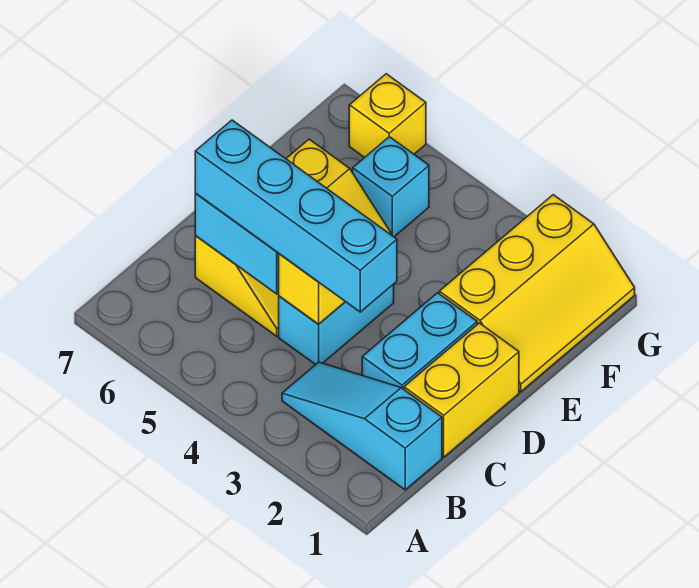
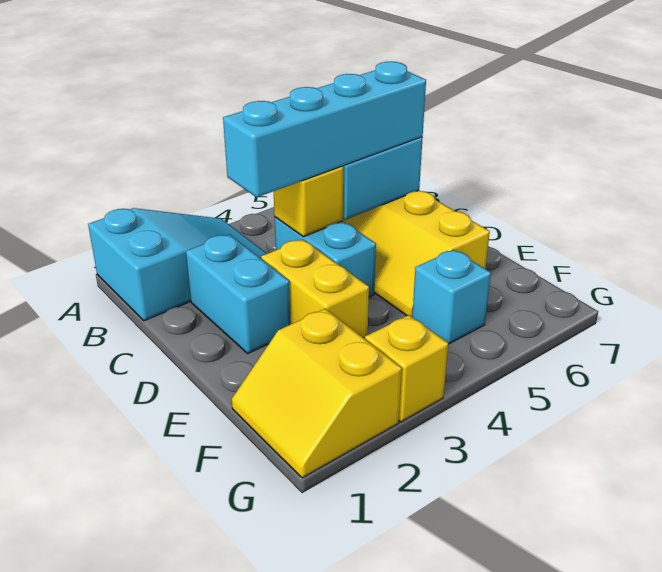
cyan 1x3 slope [282,362,442,490] -> cyan 2x3 slope [88,208,267,321]
yellow 1x2 brick [404,323,519,457] -> yellow 1x2 brick moved to [261,239,369,339]
yellow 2x3 slope [439,195,635,392] -> yellow 2x2 slope [232,309,402,478]
yellow 1x1 brick [349,74,426,158] -> yellow 1x1 brick moved to [365,315,448,422]

